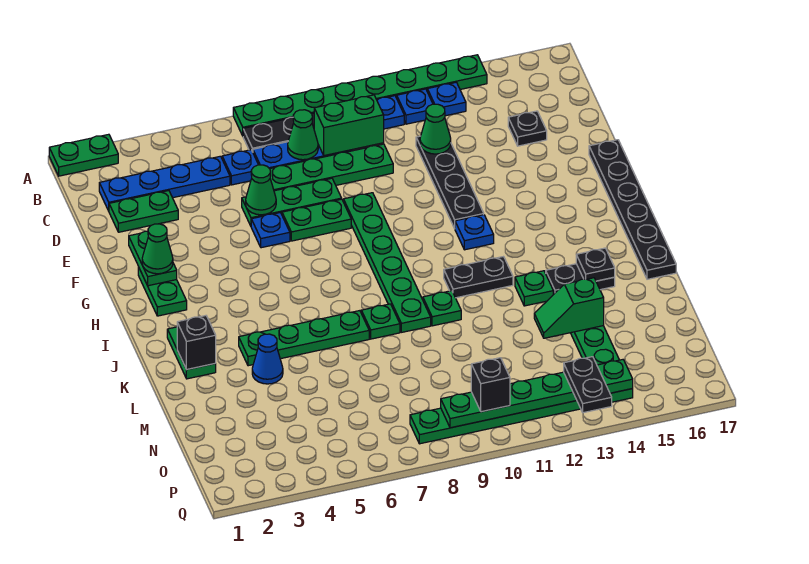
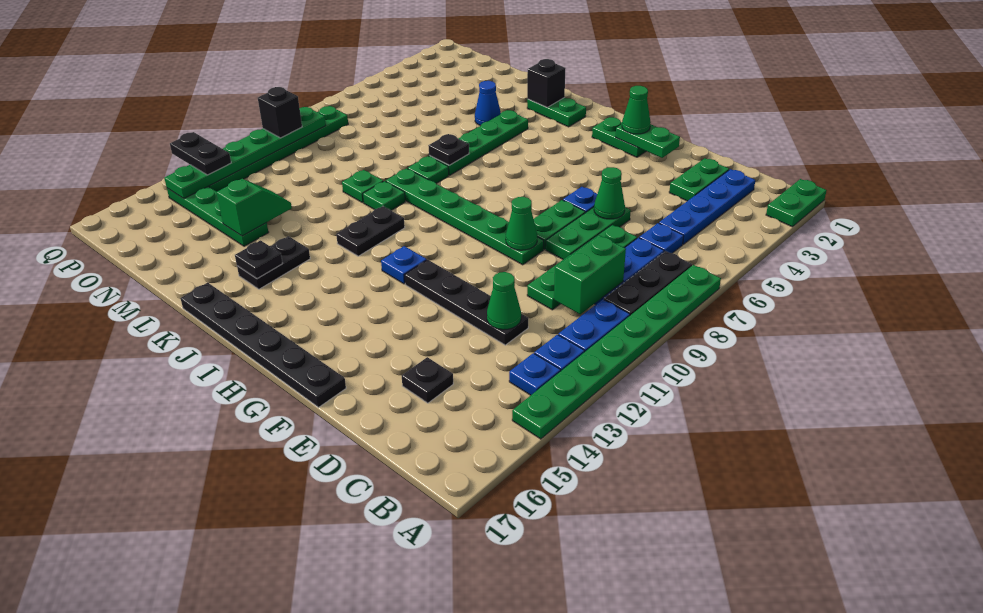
green 1x1 cone [288,110,318,160] -> green 1x1 cone moved to [506,197,537,250]
none -> black 1x1 plate [428,134,469,165]
green 1x1 plate [515,271,553,306] -> green 1x1 plate moved to [342,170,383,203]

